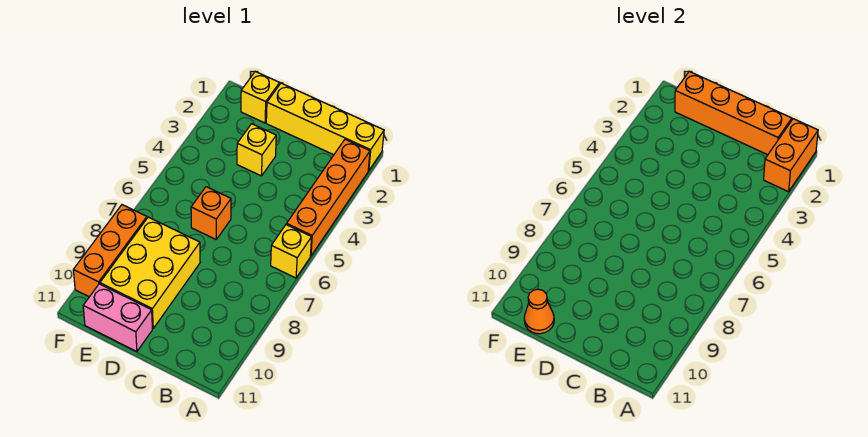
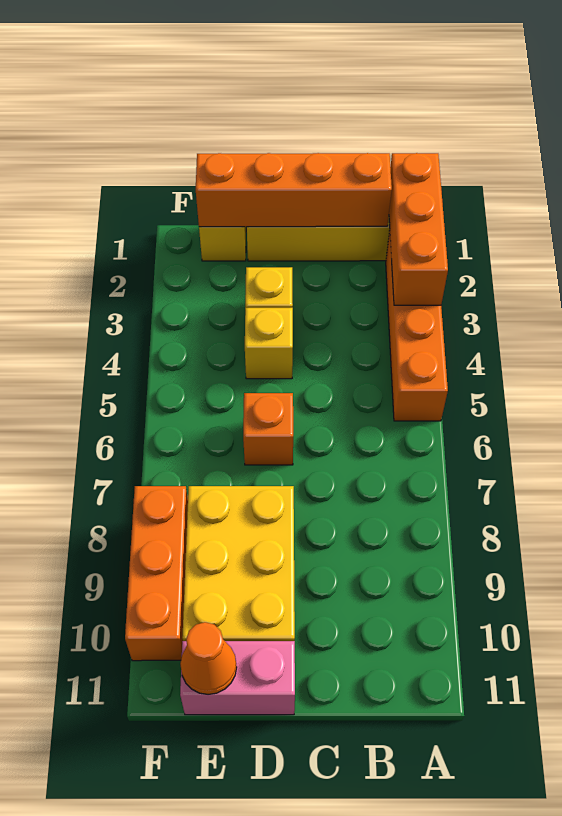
orange 1x2 brick [764,119,818,192] -> orange 1x3 brick [389,153,448,305]
yellow 1x1 brick [271,225,312,278] -> yellow 1x1 brick moved to [245,308,293,379]

